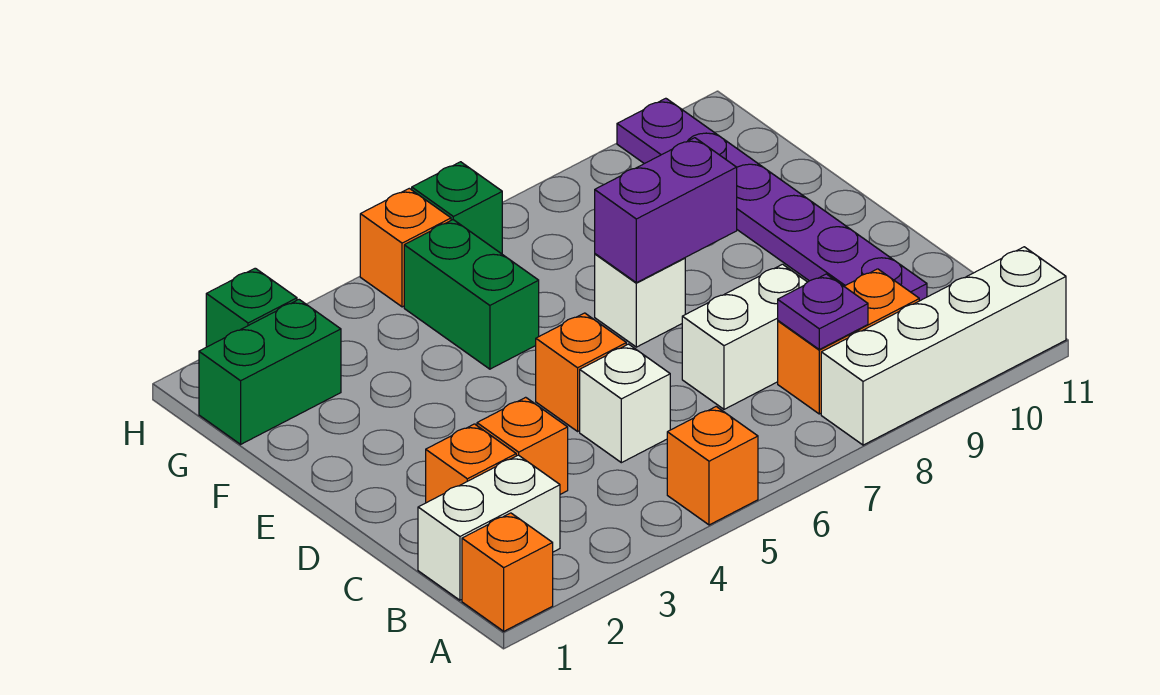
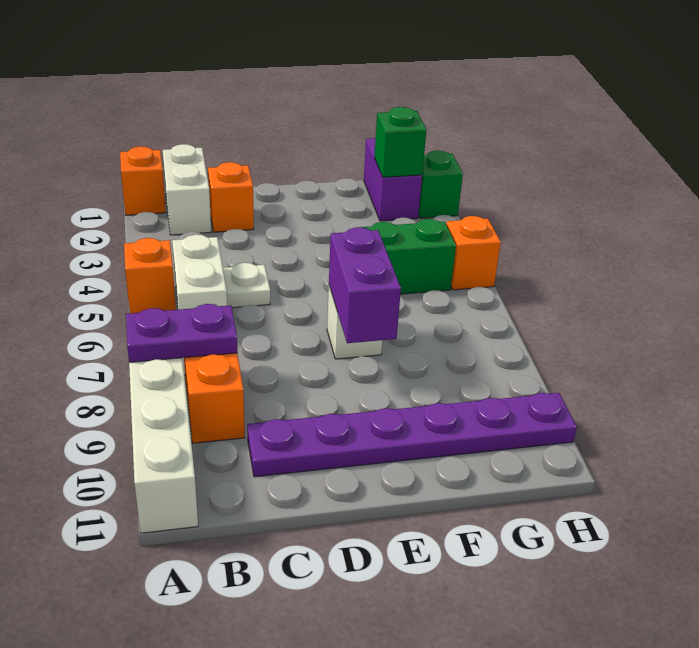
purple 1x1 plate [778,274,868,349] -> purple 1x2 plate [126,304,237,362]
orange 1x1 brick [477,397,568,494] -> none
white 1x1 brick [580,344,670,463] -> white 1x1 plate [223,263,270,308]
white 1x2 brick [682,264,807,409] -> white 1x2 brick moved to [172,235,227,310]
orange 1x1 brick [536,313,626,431] -> none
green 1x2 brick [199,300,341,444] -> purple 1x2 brick [364,138,422,221]
green 1x1 brick [412,162,502,254] -> green 1x1 brick moved to [374,107,427,177]

